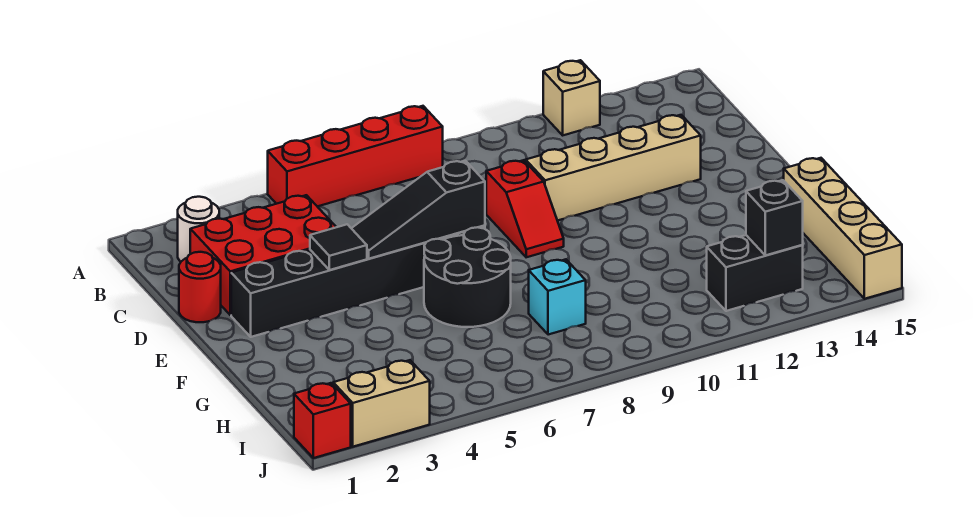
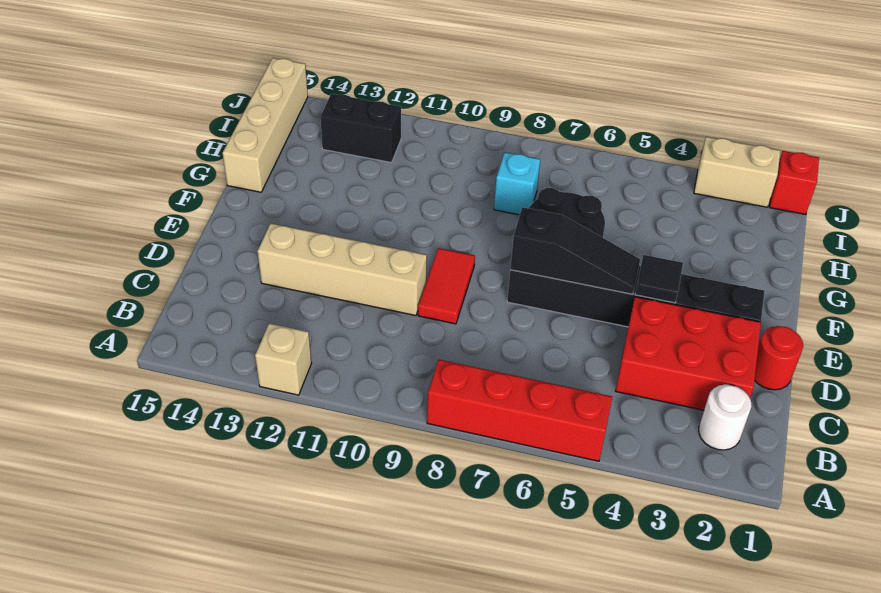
red 1x2 slope [486,160,564,257] -> red 1x2 tile [418,248,475,324]
black 1x1 brick [746,180,803,255] -> none

